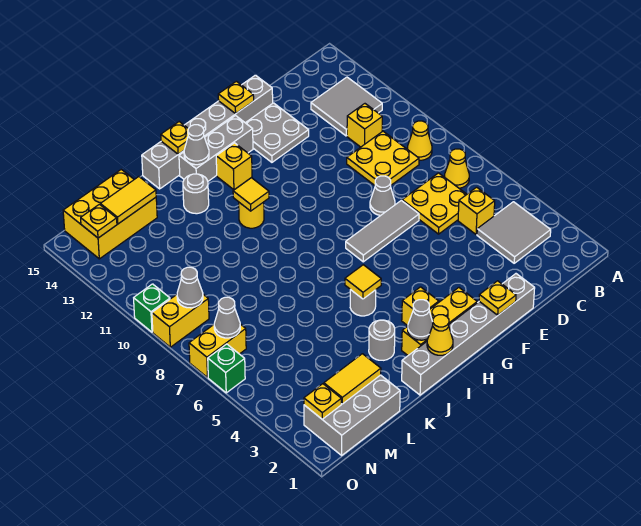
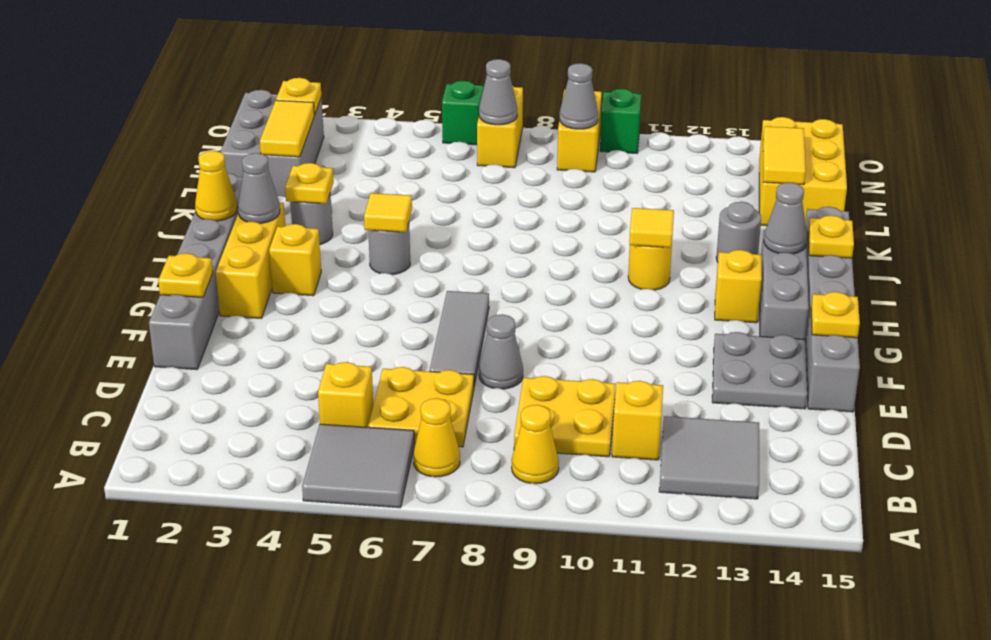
grey 2x2 tile [477,202,551,263] -> grey 2x2 tile moved to [302,424,414,508]
yellow 1x1 plate [81,204,117,238] -> yellow 1x1 plate moved to [285,163,334,204]

